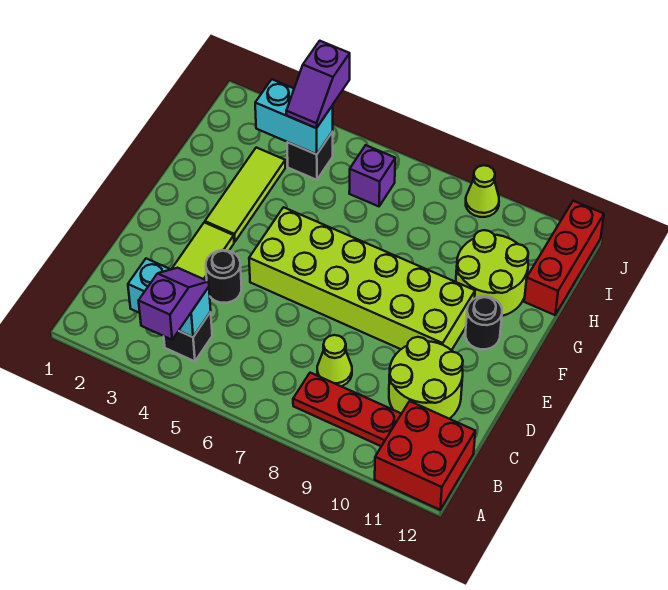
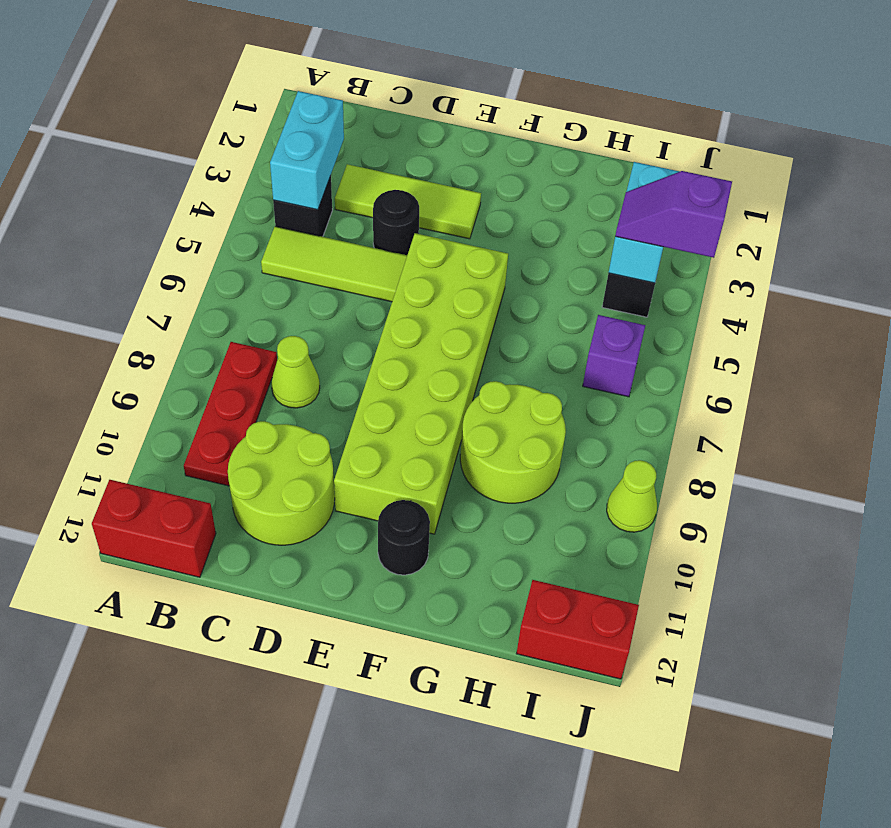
purple 1x2 slope [139,268,209,340] -> none
red 2x2 brick [375,401,475,510] -> red 1x2 brick [92,480,216,577]
lime 1x3 tile [205,148,285,242] -> lime 1x3 tile moved to [261,226,407,302]
lime 2x2 round brick [456,230,528,316] -> lime 2x2 round brick moved to [460,381,566,503]
red 1x3 brick [524,201,604,315] -> red 1x2 brick [516,580,639,679]

